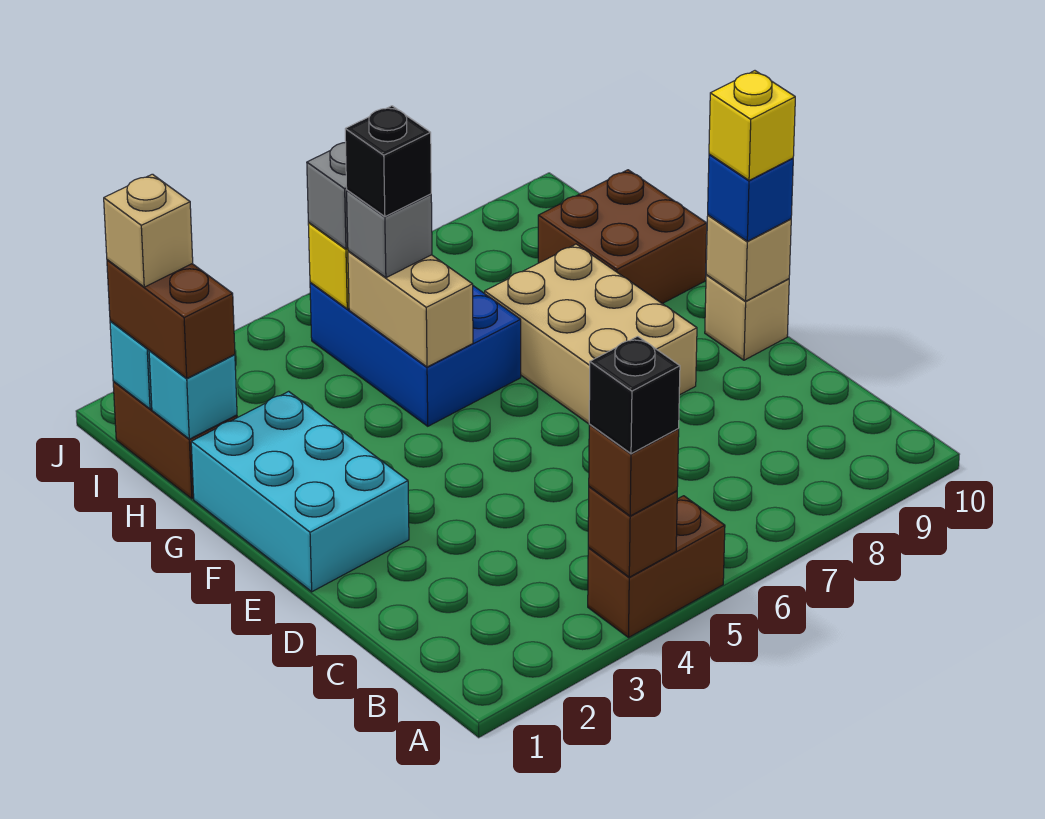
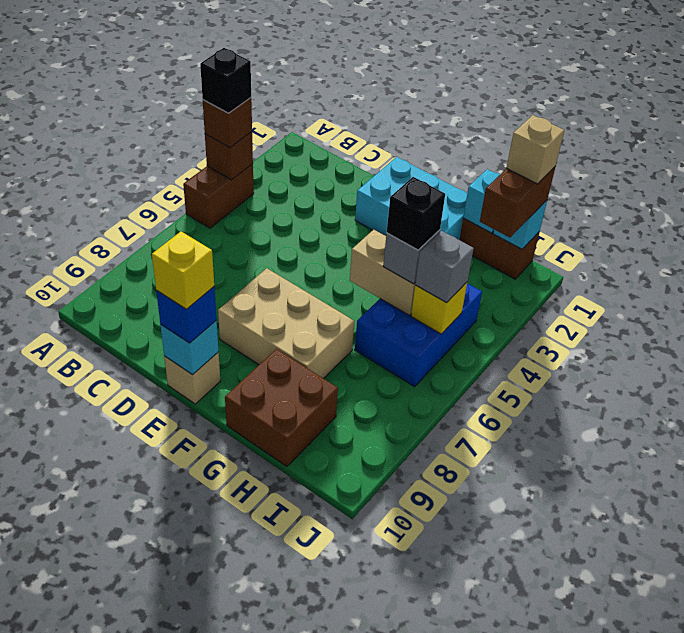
tan 1x1 brick [706,215,791,301] -> cyan 1x1 brick [160,321,219,375]
blue 2x3 brick [310,282,521,426] -> blue 2x3 brick turned to [355,283,482,387]
brown 1x2 brick [107,260,235,378] -> brown 1x2 brick turned to [480,166,556,237]

